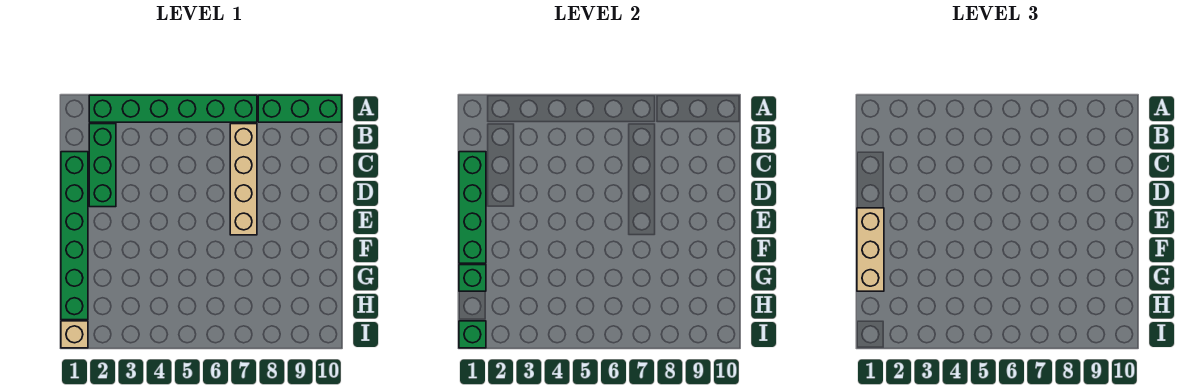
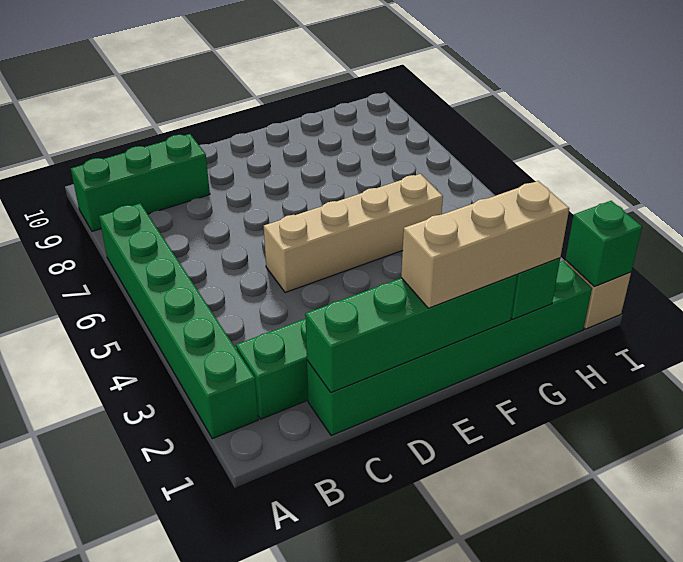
green 1x3 brick [258,95,342,122] -> green 1x3 brick turned to [71,134,210,231]
tan 1x4 brick [230,124,257,235] -> tan 1x4 brick moved to [264,174,443,293]

